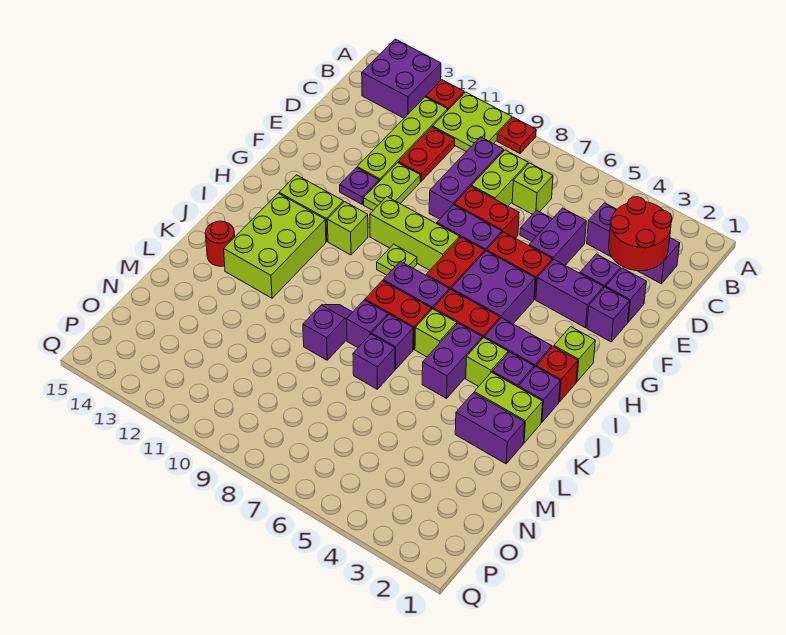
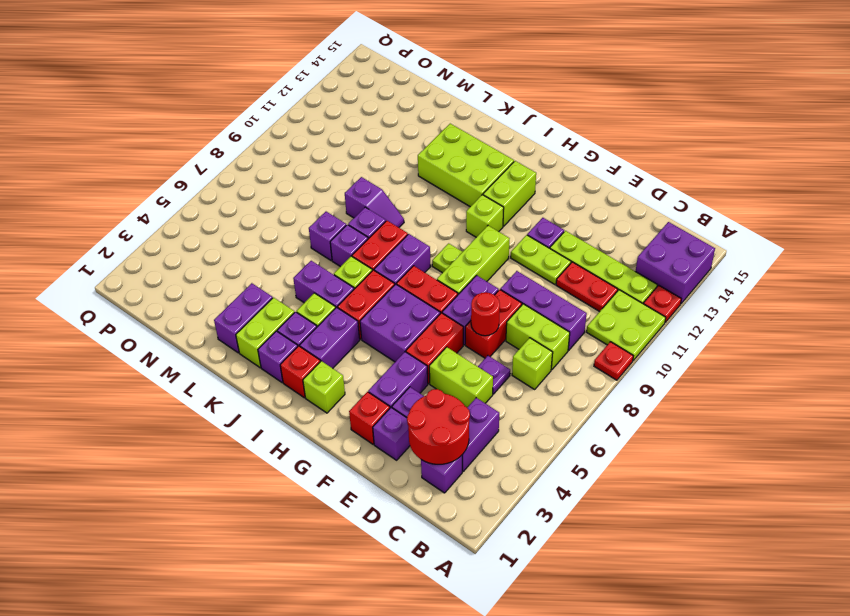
purple 1x2 brick [529,208,586,265] -> lime 1x2 brick [429,347,493,407]
purple 1x1 brick [587,287,630,342] -> red 1x1 brick [349,392,390,444]
red 1x1 round brick [205,221,235,266] -> red 1x1 round brick moved to [471,292,500,336]

